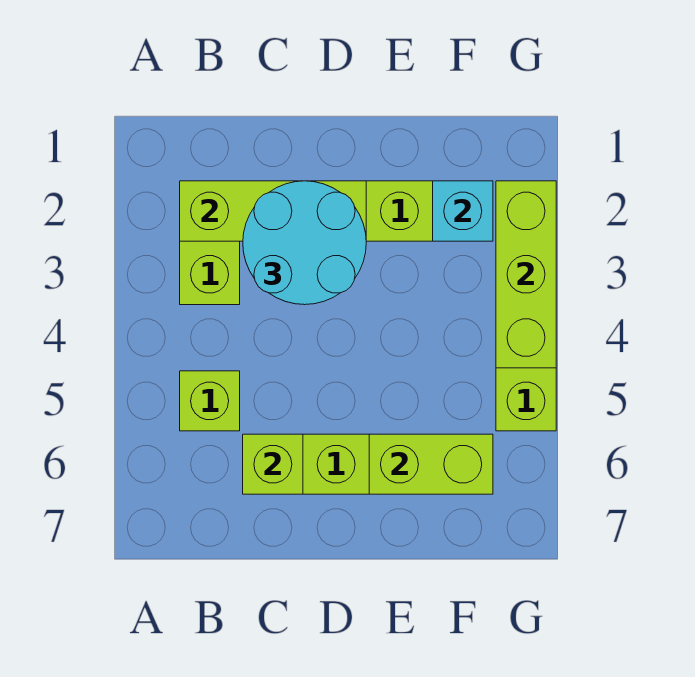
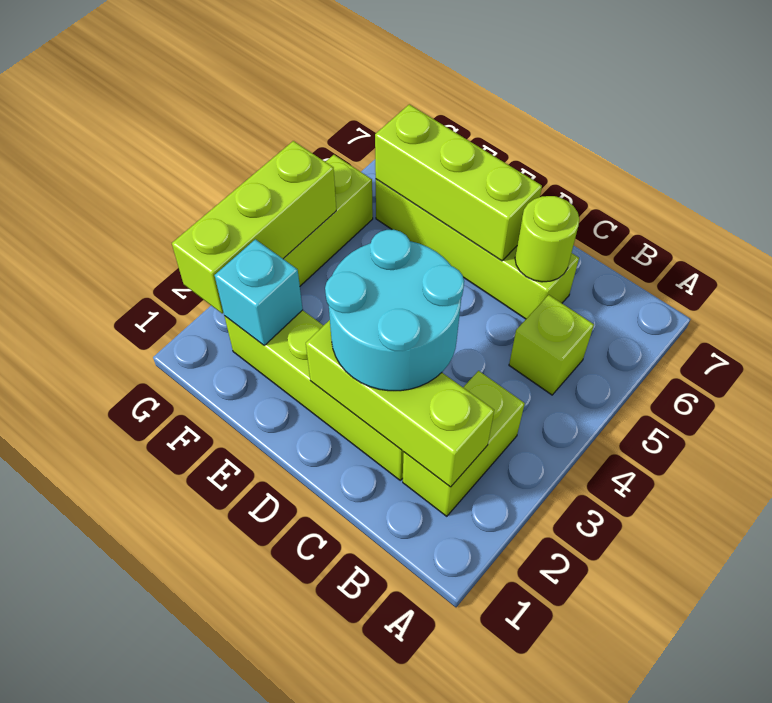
lime 1x1 brick [243,434,303,494] -> lime 1x1 round brick [515,196,579,282]
lime 1x2 brick [369,434,493,494] -> lime 1x3 brick [375,104,542,261]

